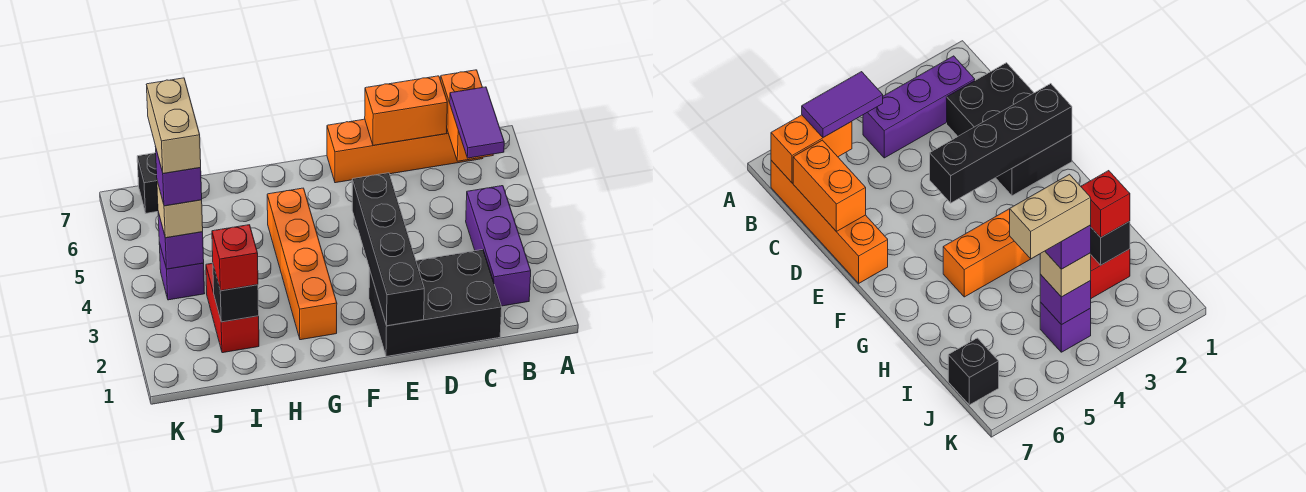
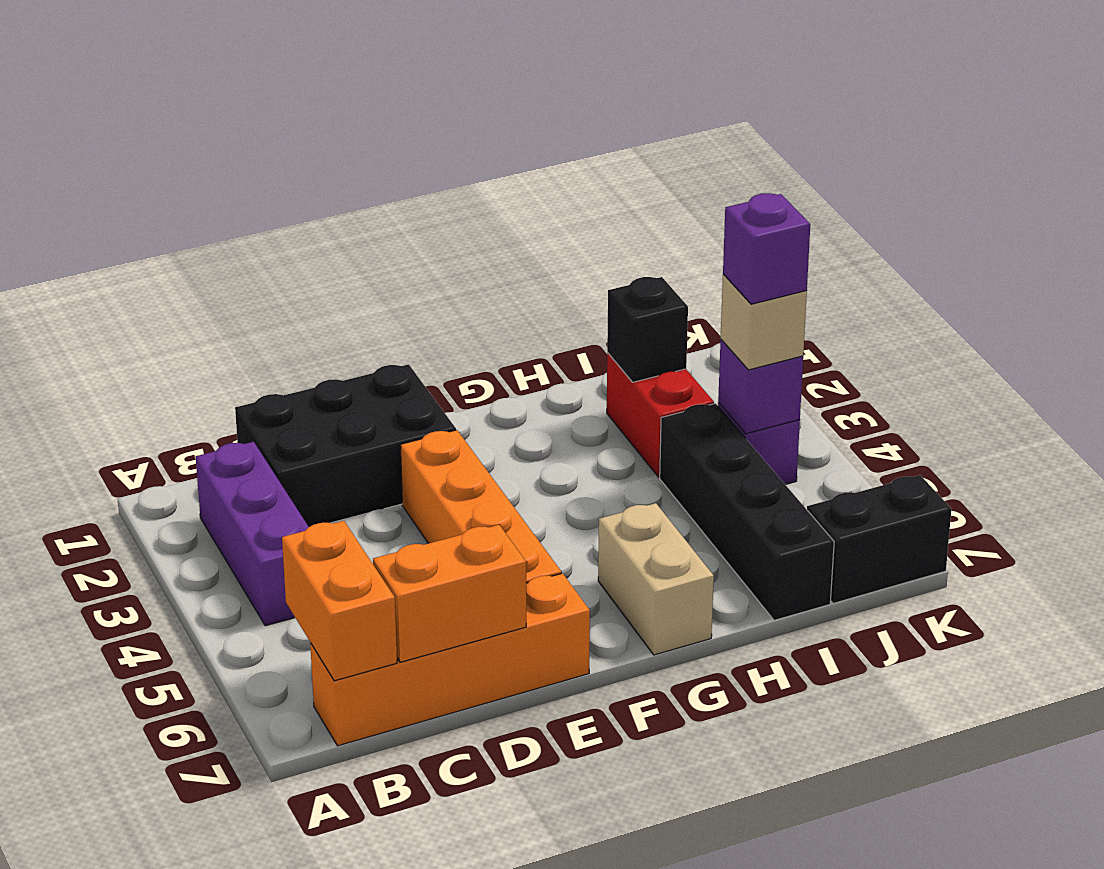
purple 1x2 tile [450,87,504,158] -> none
black 1x4 brick [352,173,424,326] -> black 1x4 brick moved to [660,403,834,620]
orange 1x4 brick [267,188,337,340] -> orange 1x4 brick moved to [400,430,561,583]
red 1x1 brick [212,225,258,291] -> none
tan 1x2 brick [146,78,201,173] -> tan 1x2 brick moved to [598,503,714,655]
black 1x1 brick [137,153,158,213] -> black 1x2 brick [807,475,951,604]

